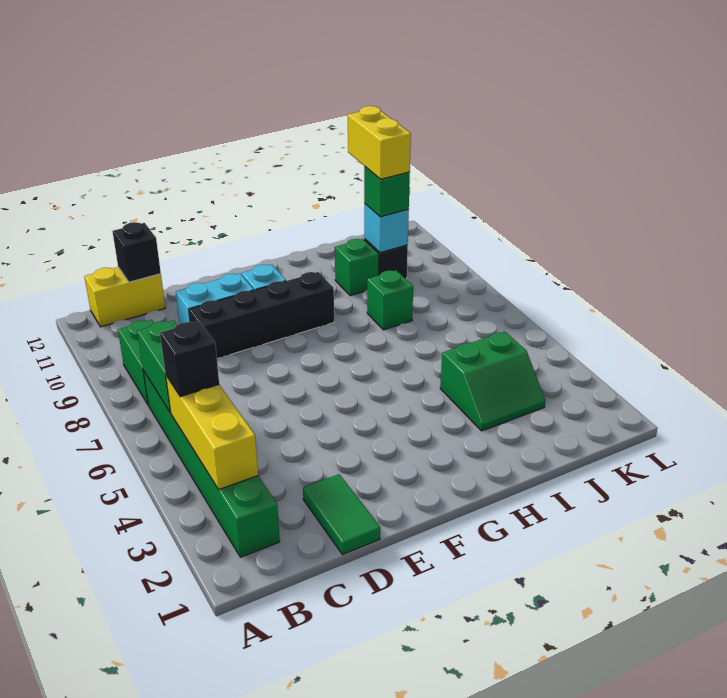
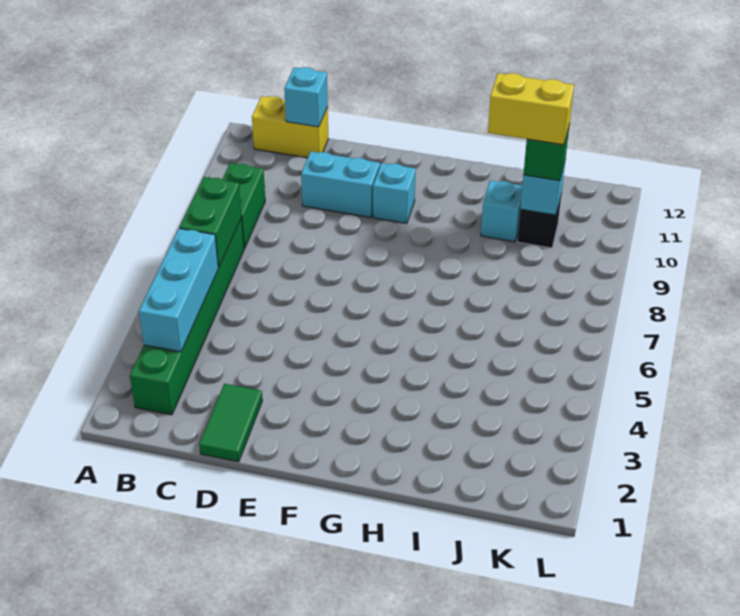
yellow 1x3 brick [166,376,258,490] -> cyan 1x3 brick [139,228,218,352]
black 1x1 brick [160,321,219,397] -> none
black 1x1 brick [112,222,161,282] -> cyan 1x1 brick [284,67,328,127]
black 1x4 brick [189,272,334,359] -> none
green 2x2 slope [440,332,545,431] -> none
green 1x1 brick [367,270,413,330] -> none
green 1x1 brick [335,239,378,296] -> cyan 1x1 brick [481,180,522,242]
yellow 1x2 brick [348,106,411,179] -> yellow 1x2 brick turned to [488,73,574,145]

